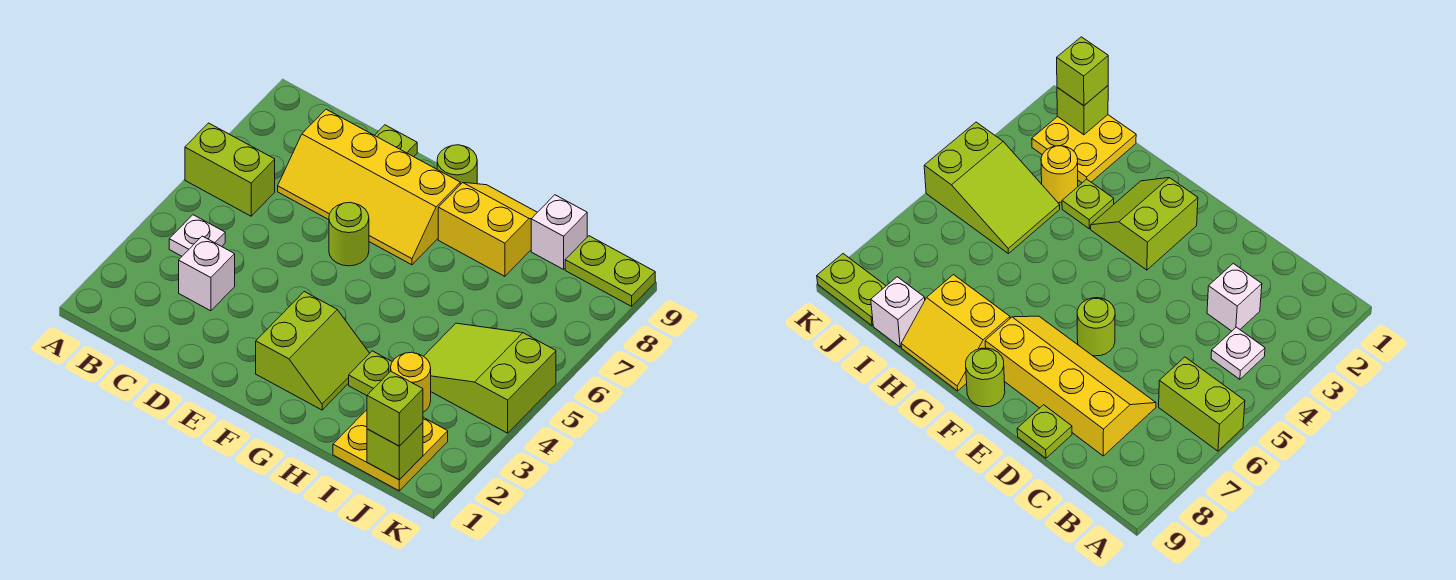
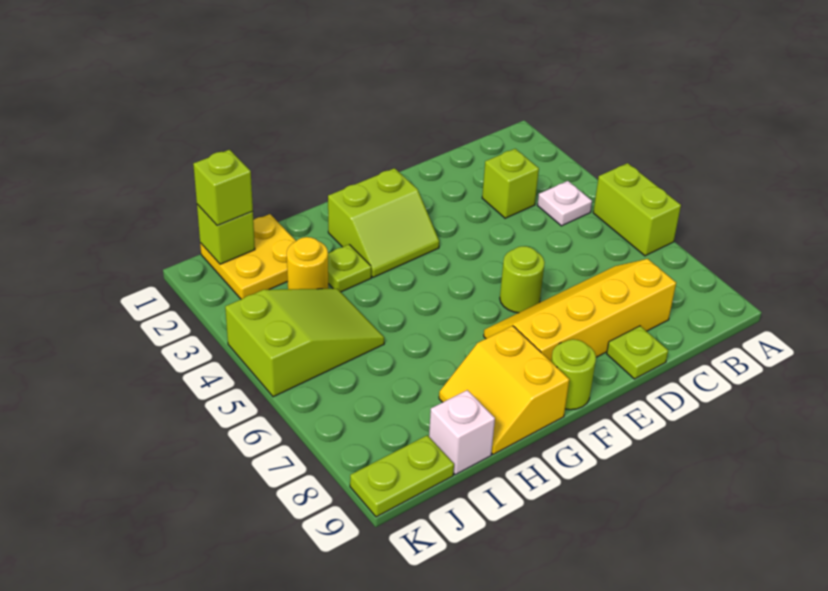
lime 1x2 brick [185,123,275,216] -> lime 1x2 brick turned to [593,163,681,256]
white 1x1 brick [179,236,235,311] -> lime 1x1 brick [482,149,539,218]
lime 2x2 slope [256,292,370,410] -> lime 2x2 slope turned to [328,168,439,277]
yellow 2x2 slope [438,183,537,276] -> yellow 2x2 slope turned to [439,326,569,454]

